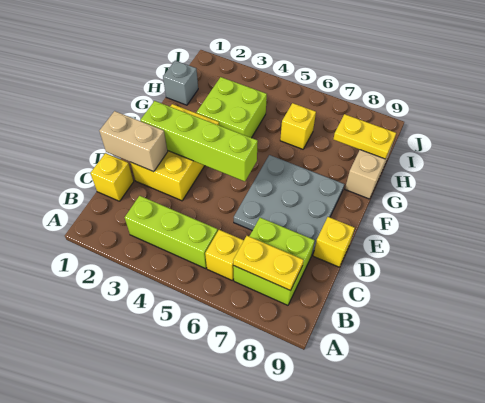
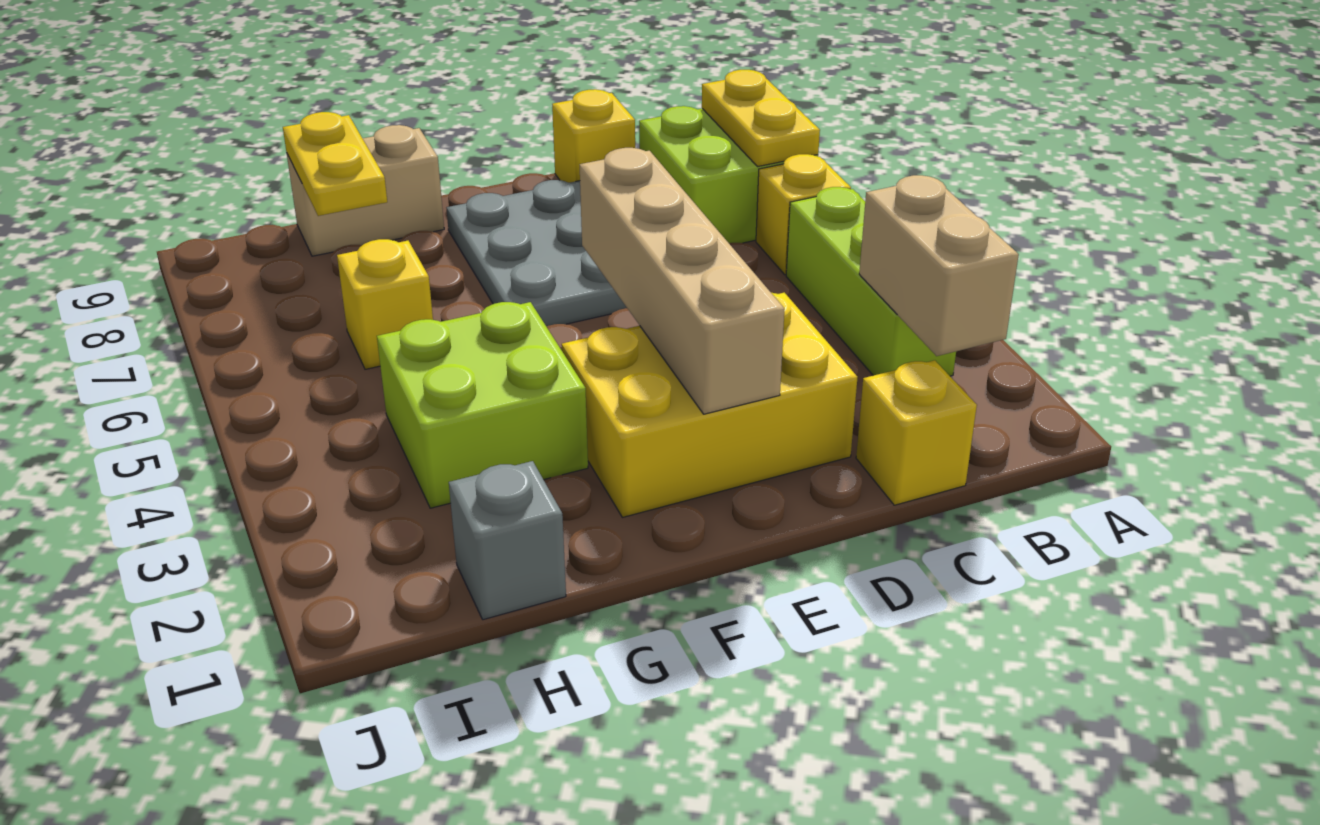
tan 1x2 brick [100,111,168,172] -> tan 1x2 brick moved to [859,175,1019,356]
lime 1x4 brick [140,101,258,181] -> tan 1x4 brick [580,148,784,414]

